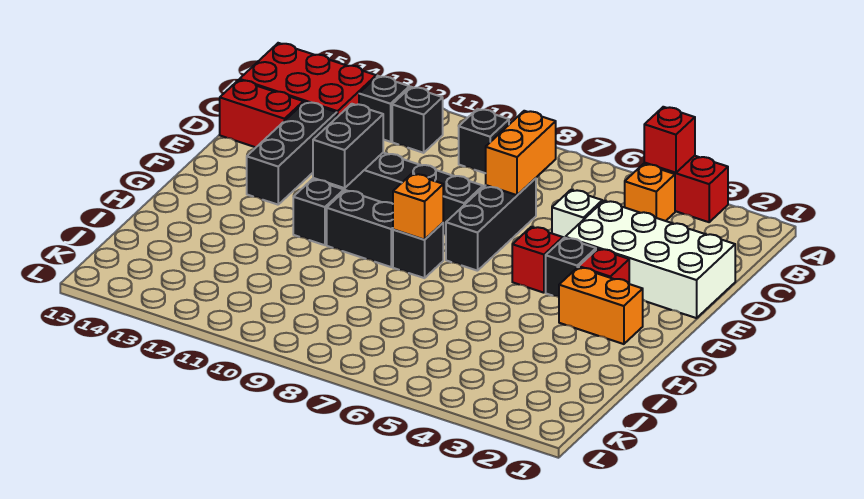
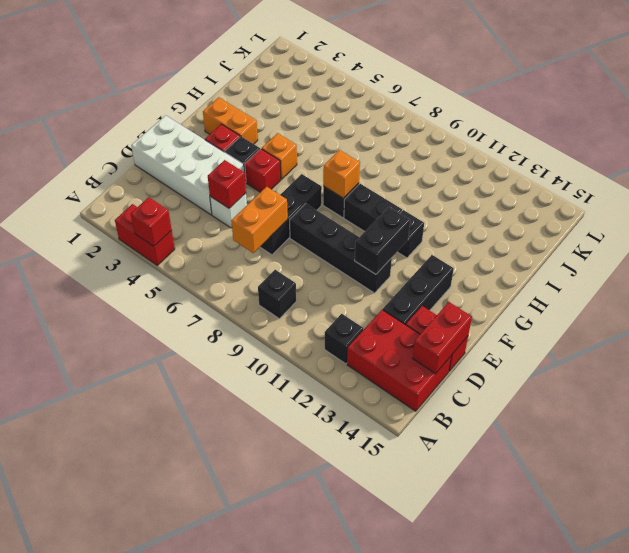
orange 1x1 brick [625,164,675,221] -> orange 1x1 brick moved to [262,133,297,179]
black 1x1 brick [392,87,443,153] -> none
none -> red 1x2 brick [413,302,472,374]
none -> red 1x1 brick [208,160,246,208]

